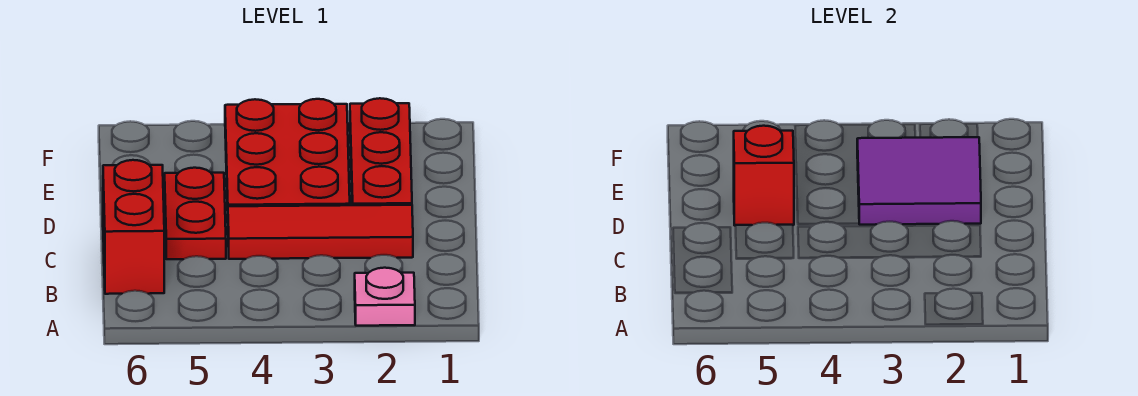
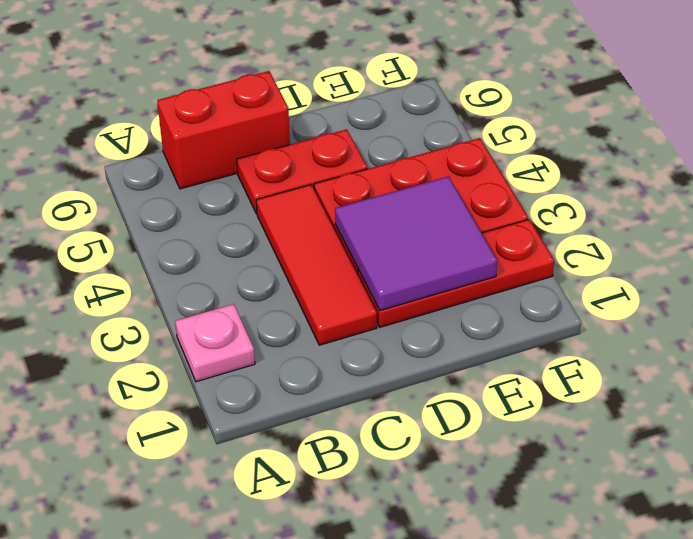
red 1x1 brick [734,126,794,225] -> none

